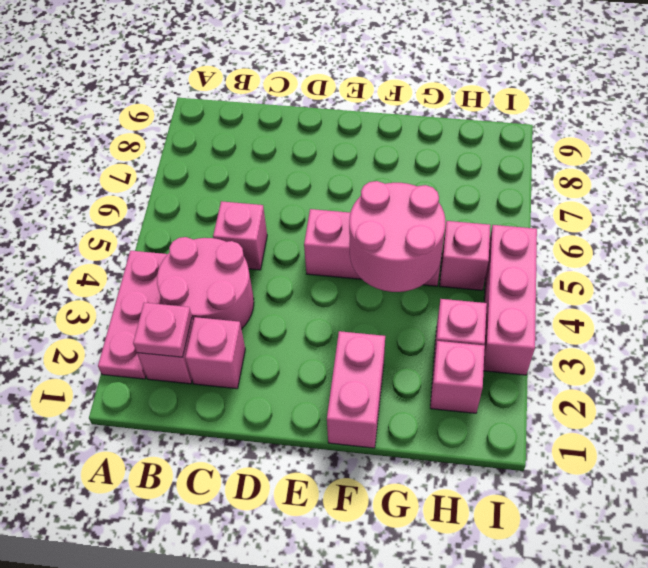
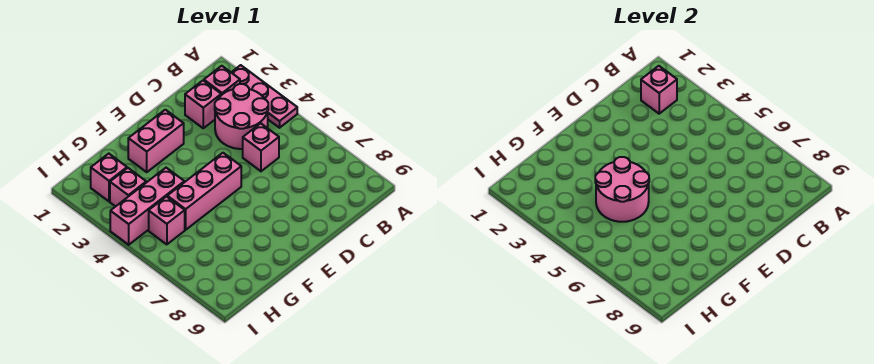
pink 1x1 plate [133,303,192,357] -> pink 1x1 brick [641,66,677,114]
pink 1x2 brick [327,331,385,448] -> pink 1x2 brick turned to [128,110,184,172]
pink 1x3 brick [483,225,537,375] -> pink 1x3 brick turned to [110,168,184,245]

